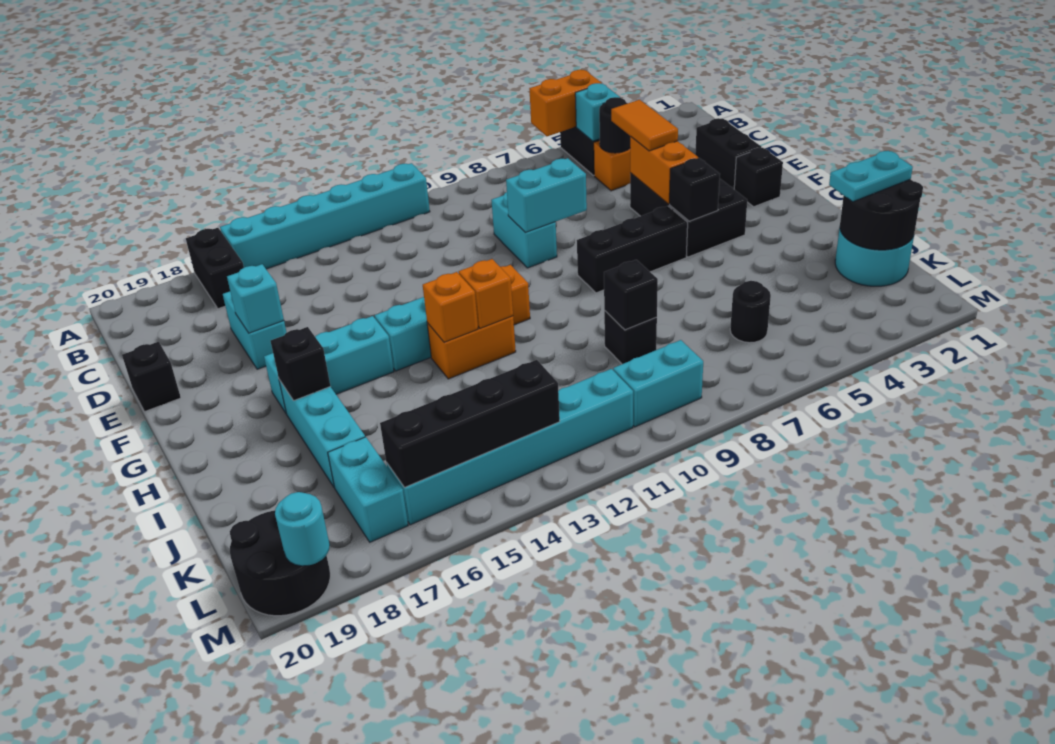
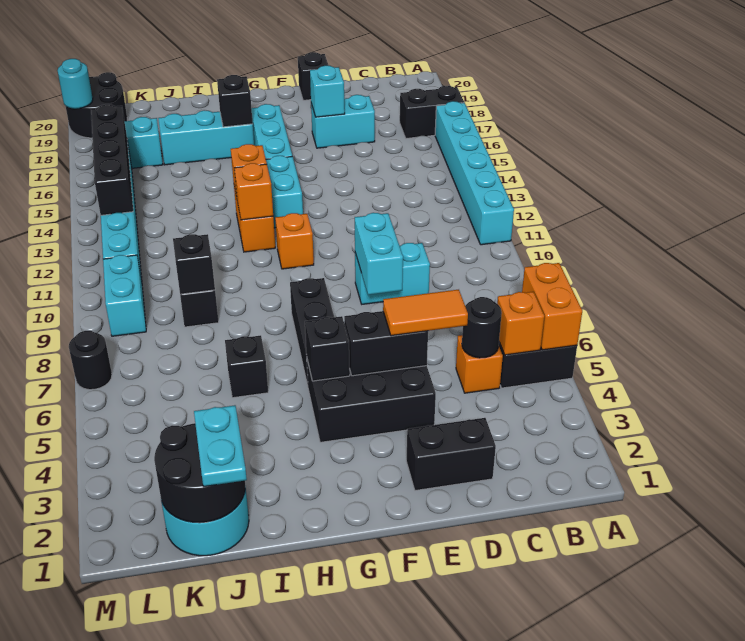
cyan 1x1 brick [575,83,620,141] -> orange 1x1 brick [497,292,544,355]
orange 1x2 brick [630,137,698,204] -> black 1x2 brick [344,311,428,376]
black 1x1 brick [734,148,783,207] -> black 1x1 brick moved to [225,335,268,398]
black 1x1 round brick [730,281,771,343] -> black 1x1 round brick moved to [69,331,112,390]

